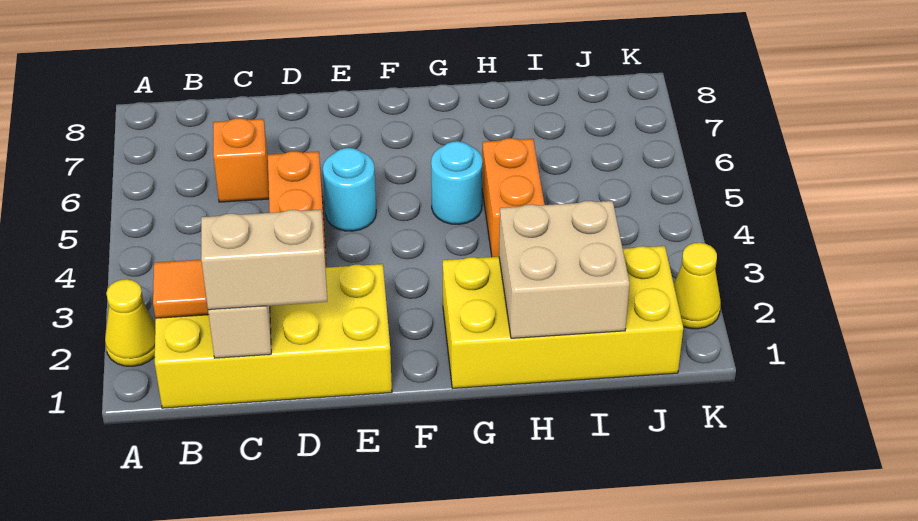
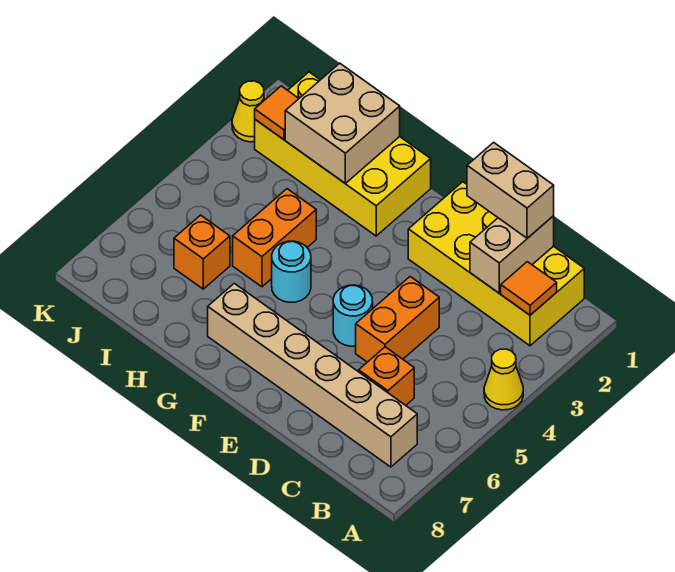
yellow 1x1 cone [105,279,155,366] -> yellow 1x1 cone moved to [484,349,523,410]
none -> tan 1x6 brick [208,283,417,467]
none -> orange 1x1 brick [174,215,230,289]
none -> orange 1x1 tile [255,86,299,140]

